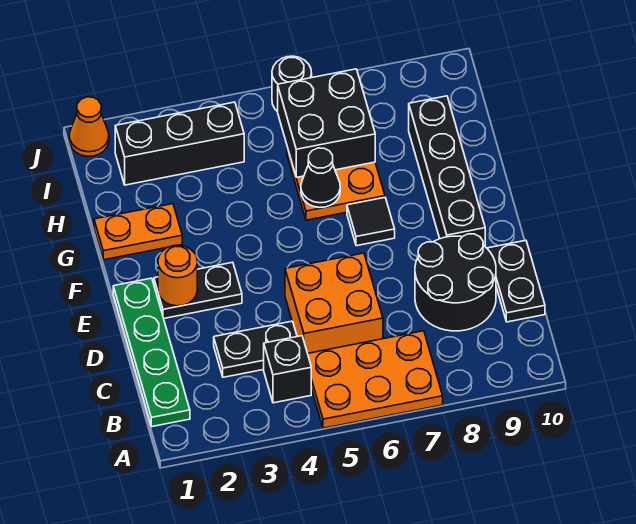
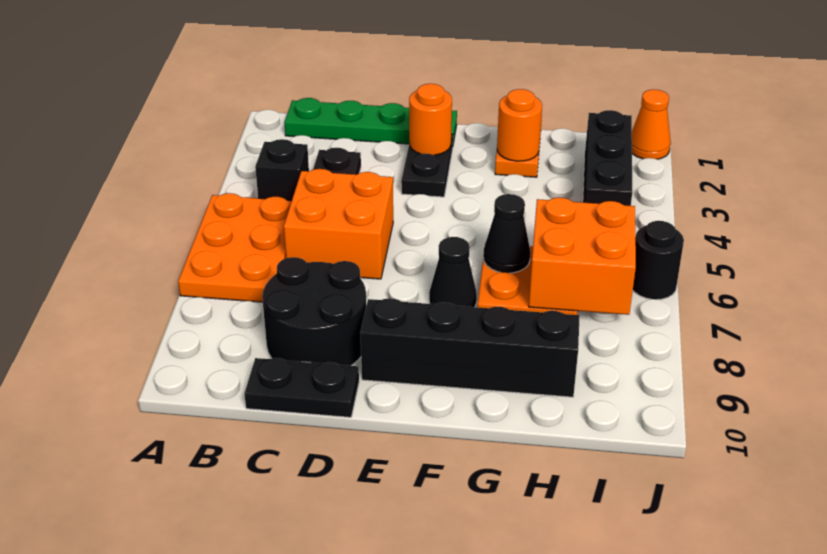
black 1x1 tile [347,198,395,246] -> black 1x1 cone [429,237,477,307]
none -> orange 1x1 round brick [497,89,542,161]
black 2x2 brick [278,69,375,177] -> orange 2x2 brick [529,197,636,315]

